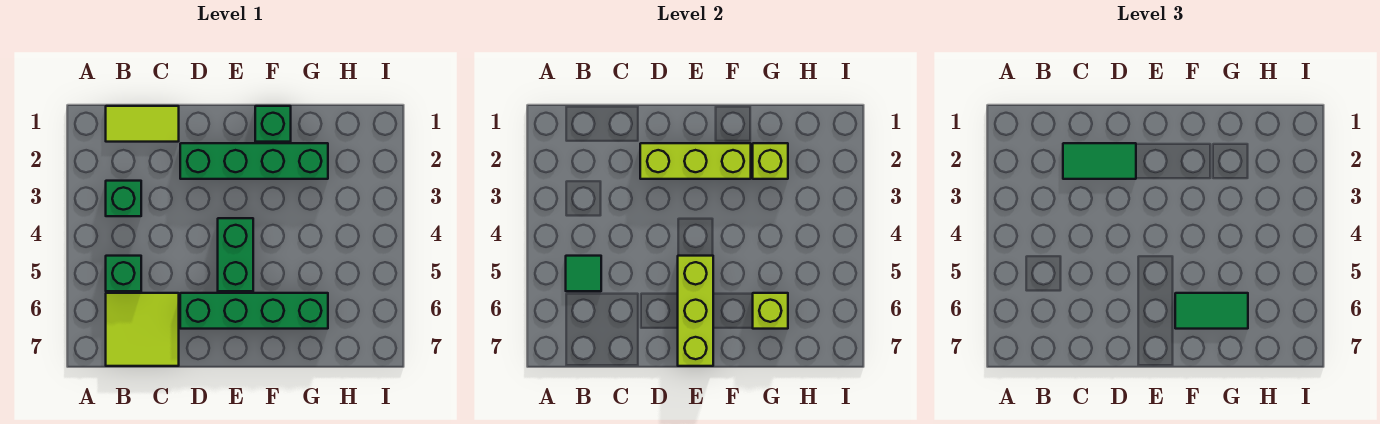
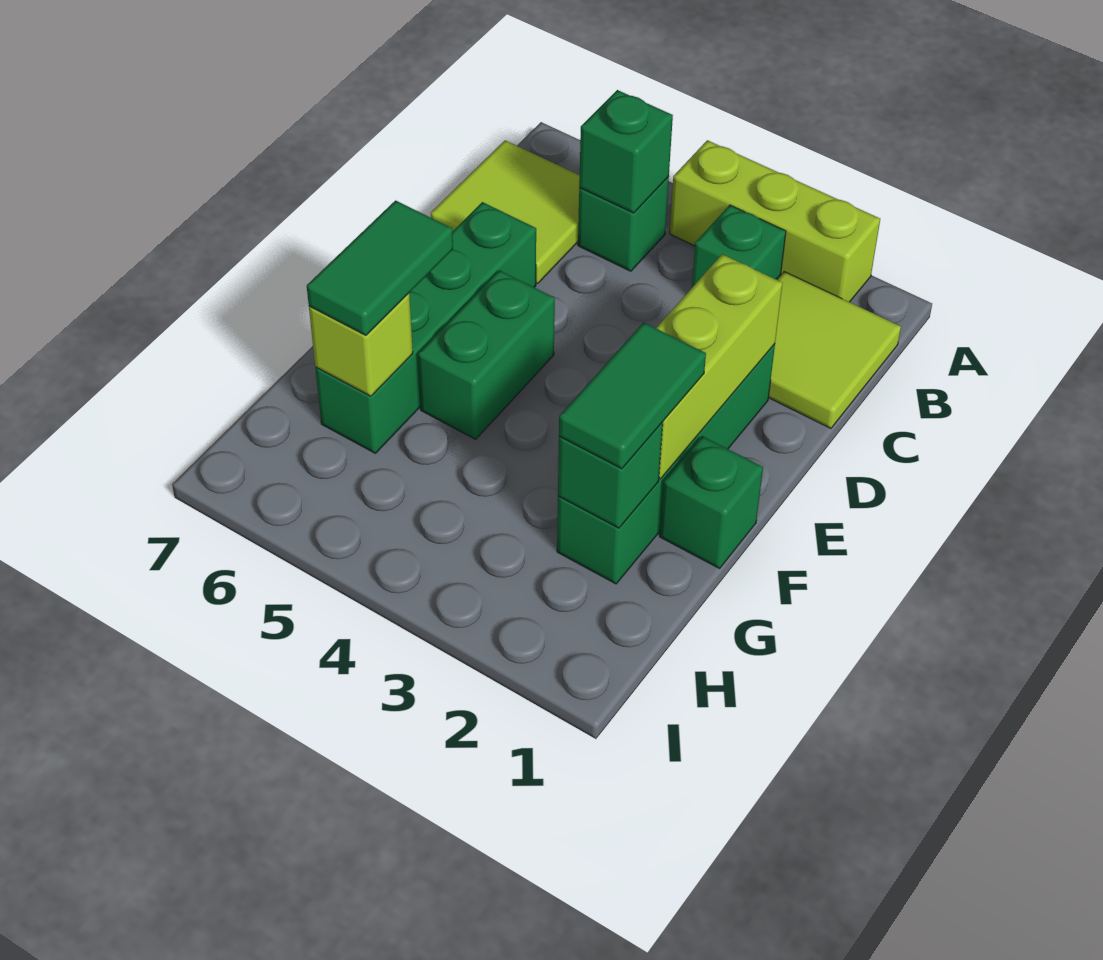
lime 1x2 tile [106,106,179,142] -> lime 2x2 tile [768,272,901,428]
green 1x1 tile [566,256,601,291] -> green 1x1 brick [579,90,673,213]
green 1x2 tile [1063,143,1136,179] -> green 1x2 tile moved to [559,322,706,469]
green 1x2 brick [218,218,253,291] -> green 1x2 brick turned to [418,270,555,439]
lime 1x3 brick [678,256,713,366] -> lime 1x3 brick moved to [669,140,880,302]
lime 1x1 brick [753,143,788,179] -> green 1x1 brick [558,423,663,528]

